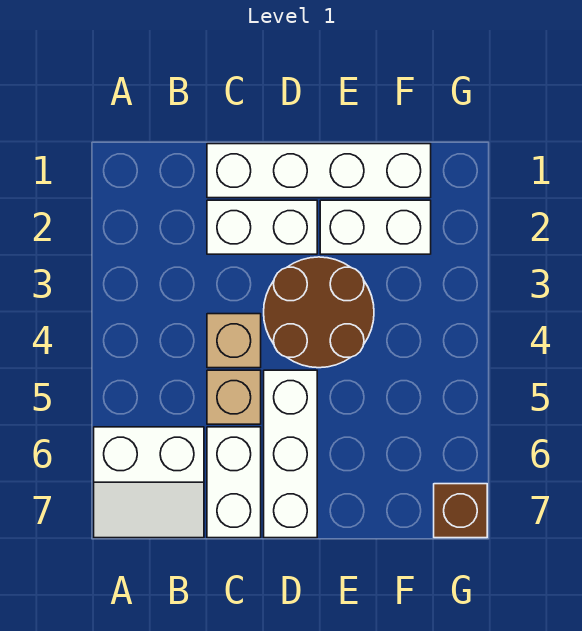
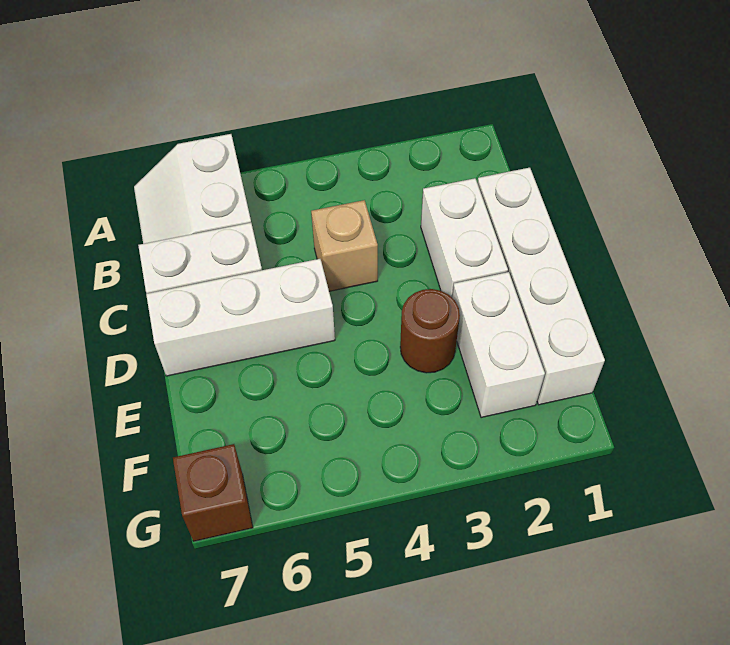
tan 1x1 brick [207,370,261,424] -> none
brown 2x2 round brick [264,257,374,368] -> brown 1x1 round brick [400,289,460,373]

